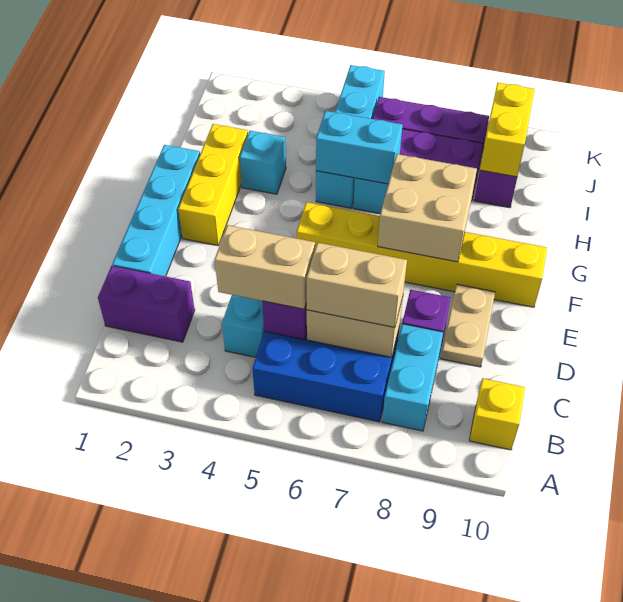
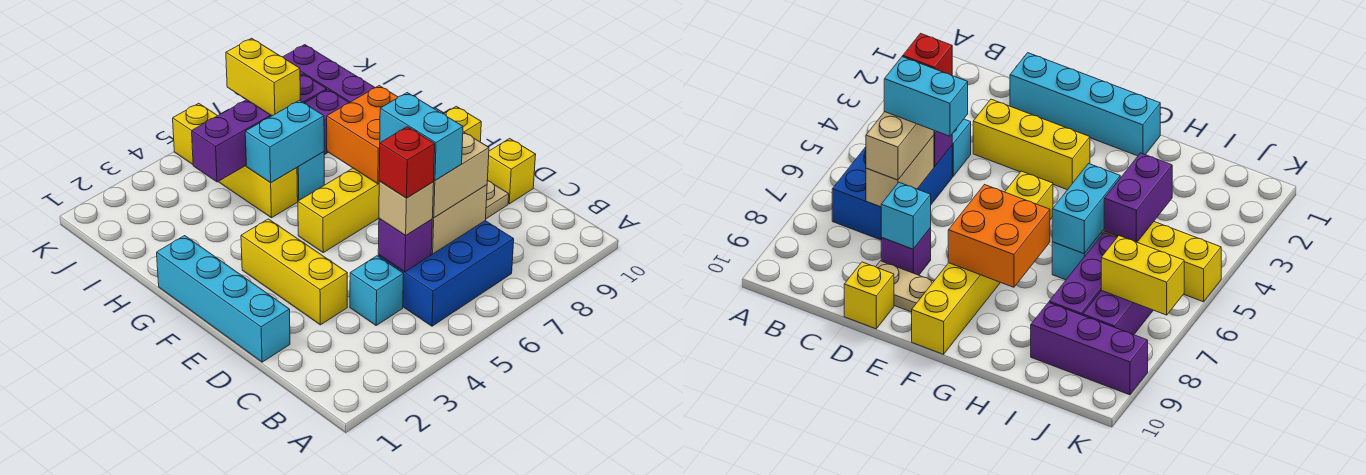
cyan 1x2 brick [382,324,443,431] -> cyan 1x2 brick moved to [380,93,463,180]
yellow 1x1 brick [469,378,525,450] -> yellow 1x1 brick moved to [487,139,536,204]
purple 1x2 brick [98,266,195,342] -> purple 1x2 brick moved to [192,100,271,182]
tan 1x2 brick [215,225,315,309] -> tan 1x1 brick [379,181,434,235]
none -> red 1x1 brick [379,127,435,198]
yellow 1x3 brick [178,124,248,246] -> yellow 1x3 brick moved to [241,219,347,325]
tan 2x2 brick [378,154,477,262] -> orange 2x2 brick [327,86,398,184]
cyan 1x1 brick [240,131,286,194] -> cyan 1x1 brick moved to [881,182,931,249]
cyan 1x4 brick [316,65,385,208] -> yellow 1x4 brick [173,103,298,218]
yellow 1x2 brick [480,83,535,177] -> yellow 1x2 brick moved to [226,38,300,116]

